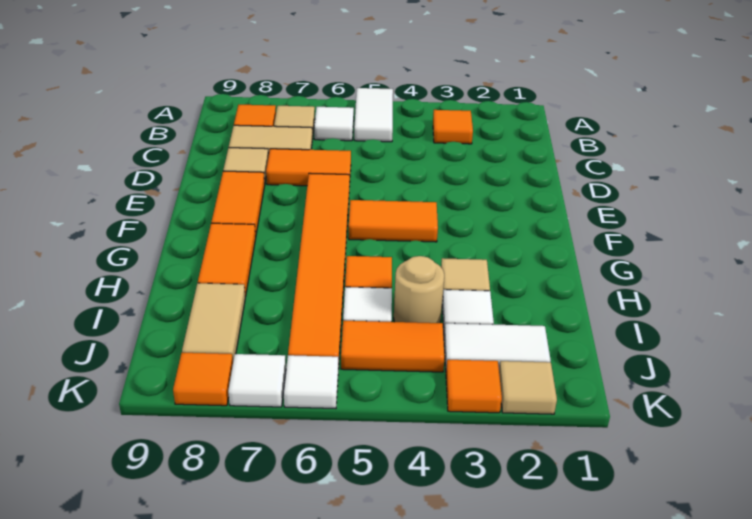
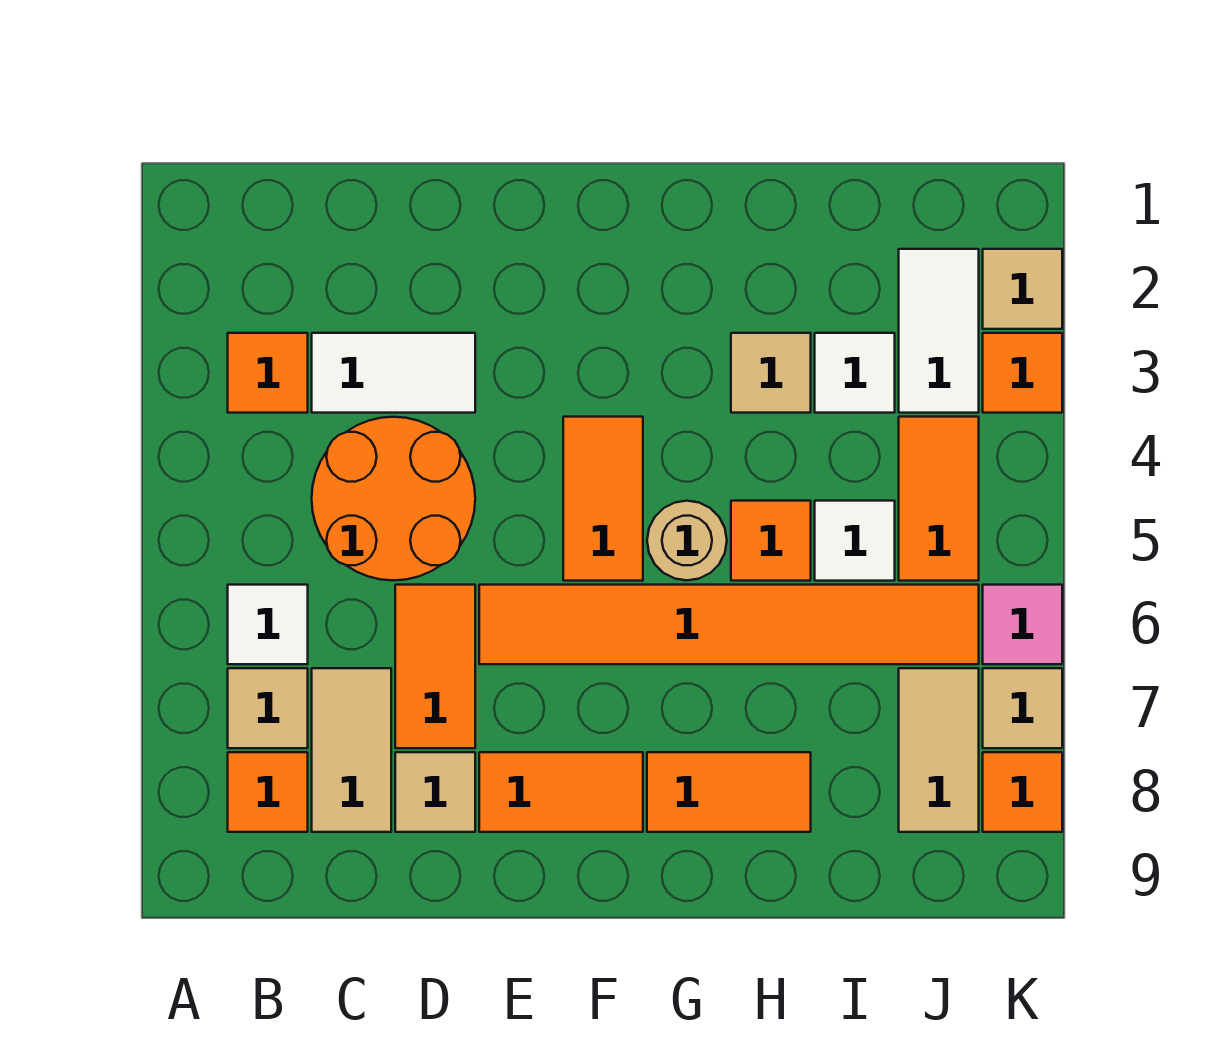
white 1x2 tile [354,88,393,142] -> white 1x2 tile moved to [312,333,475,413]
none -> orange 2x2 round brick [312,417,475,580]
tan 1x1 round brick [394,256,444,323] -> tan 1x1 round brick moved to [647,501,727,580]
tan 1x2 tile [182,283,245,360] -> tan 1x2 tile turned to [899,668,979,832]
white 1x1 tile [284,355,338,408] -> pink 1x1 tile [983,585,1062,664]
white 1x1 tile [228,354,286,407] -> tan 1x1 tile [983,668,1062,748]

